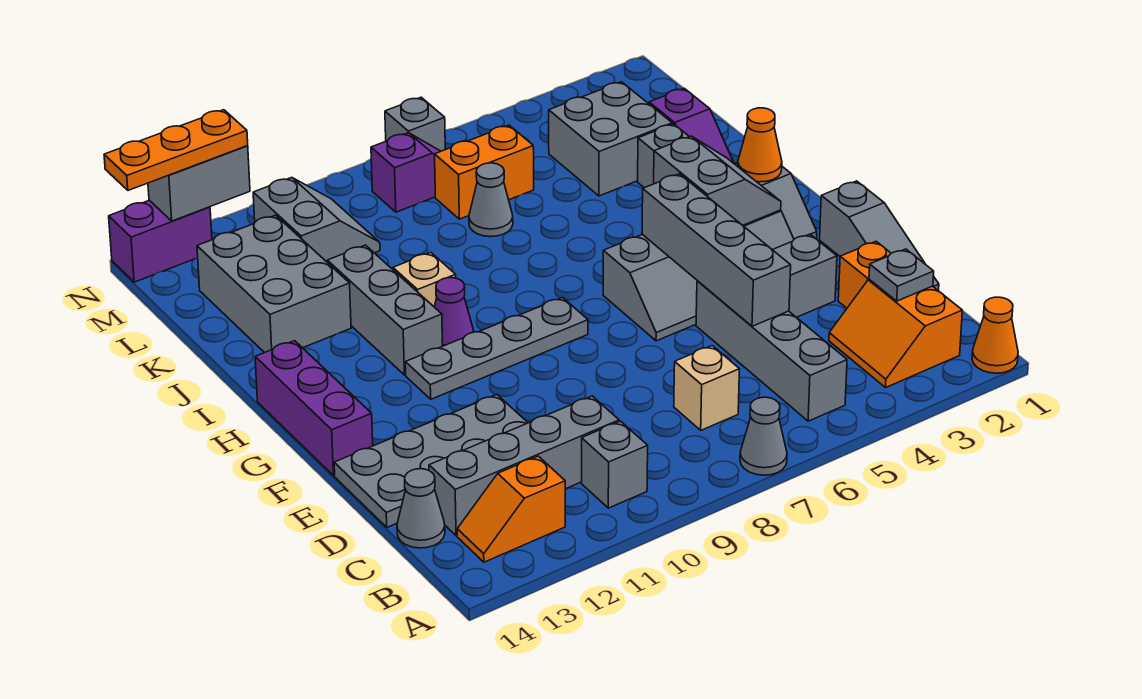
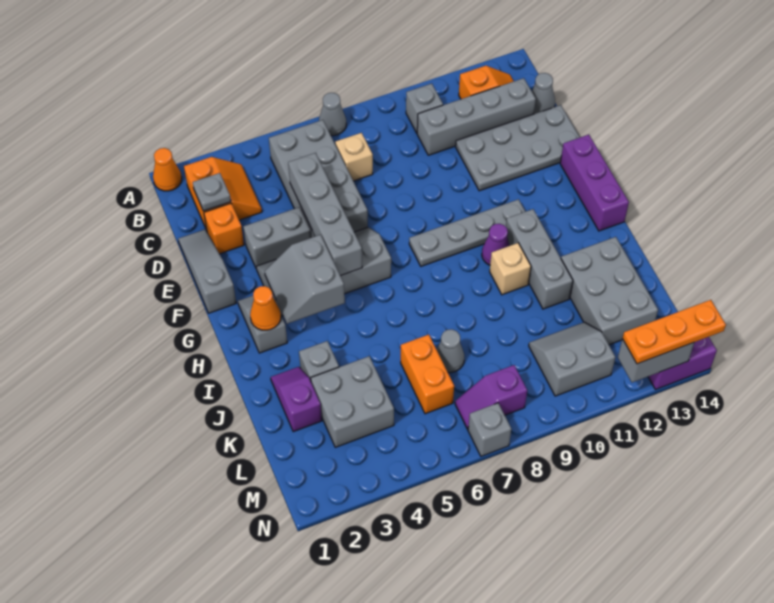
grey 1x4 brick [696,281,847,421] -> grey 2x4 brick [269,120,368,238]
orange 1x2 brick [435,125,534,219] -> orange 1x2 brick turned to [401,334,454,414]
grey 2x2 slope [253,177,380,262] -> grey 2x2 slope turned to [529,322,615,396]

